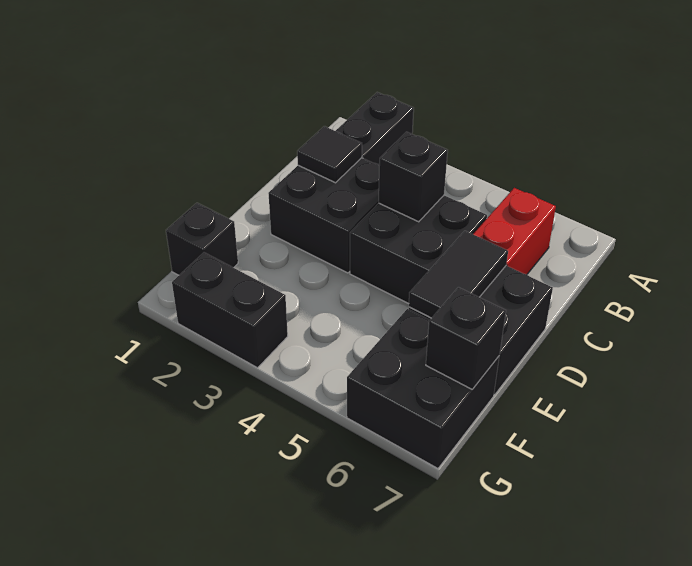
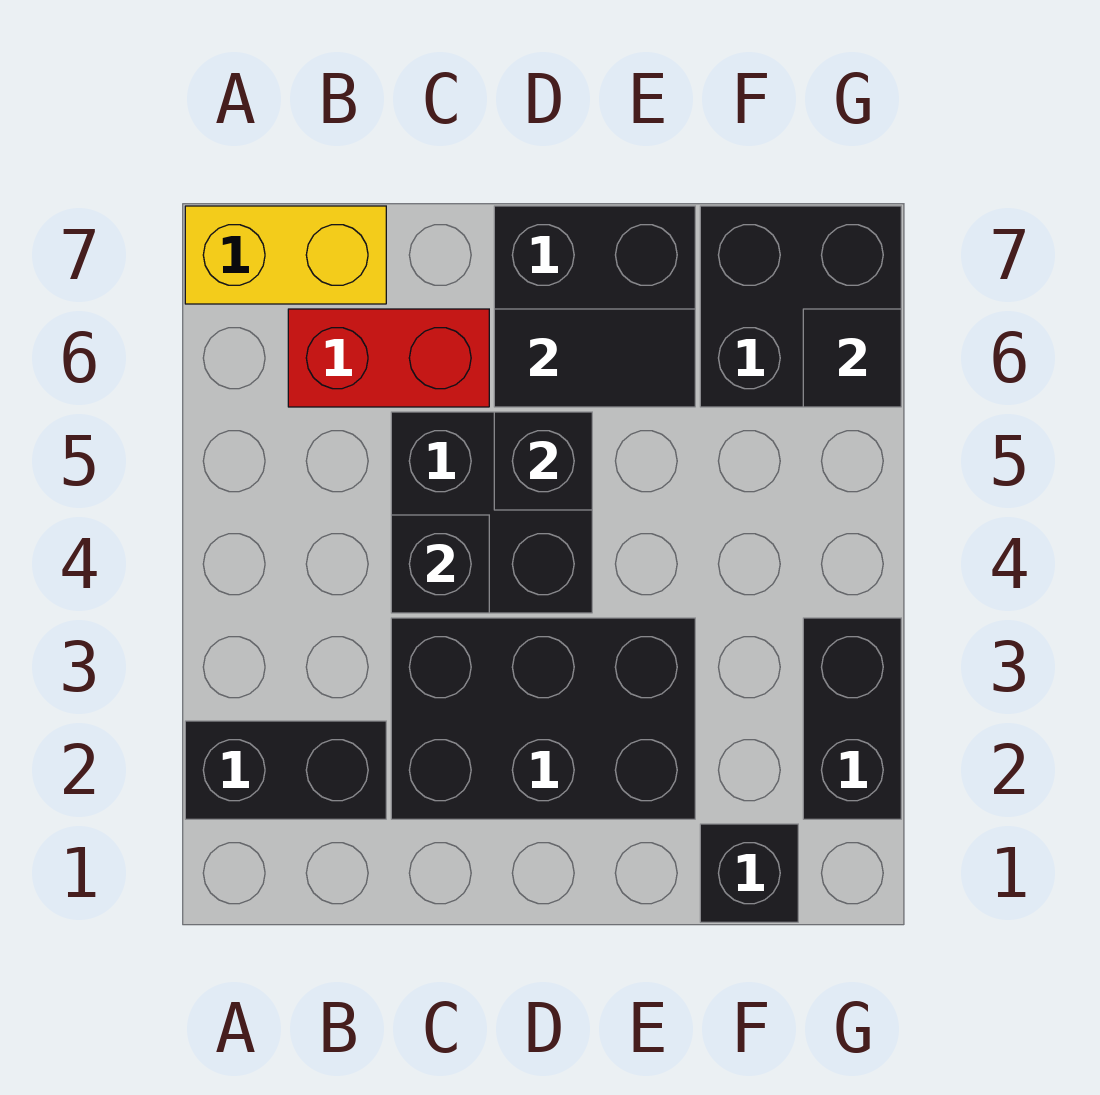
none -> yellow 1x2 brick [185,206,386,304]
black 2x2 brick [268,158,380,273] -> black 2x3 brick [391,618,695,819]
black 1x1 tile [297,126,362,183] -> black 1x1 tile moved to [803,309,901,407]
black 1x1 brick [426,287,506,389] -> black 1x1 brick moved to [494,412,592,510]

